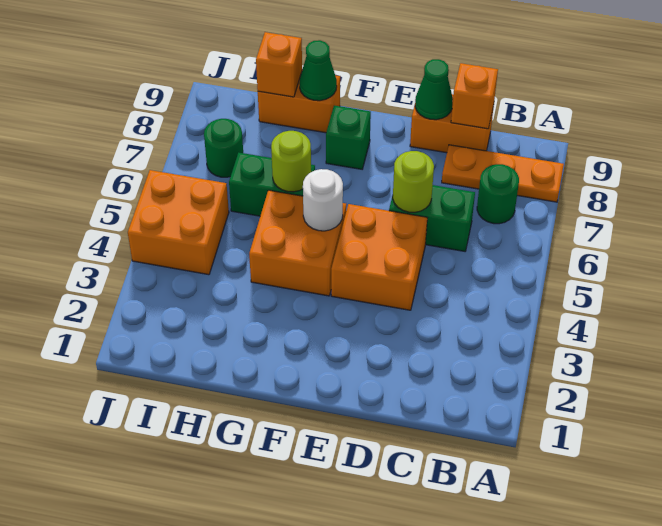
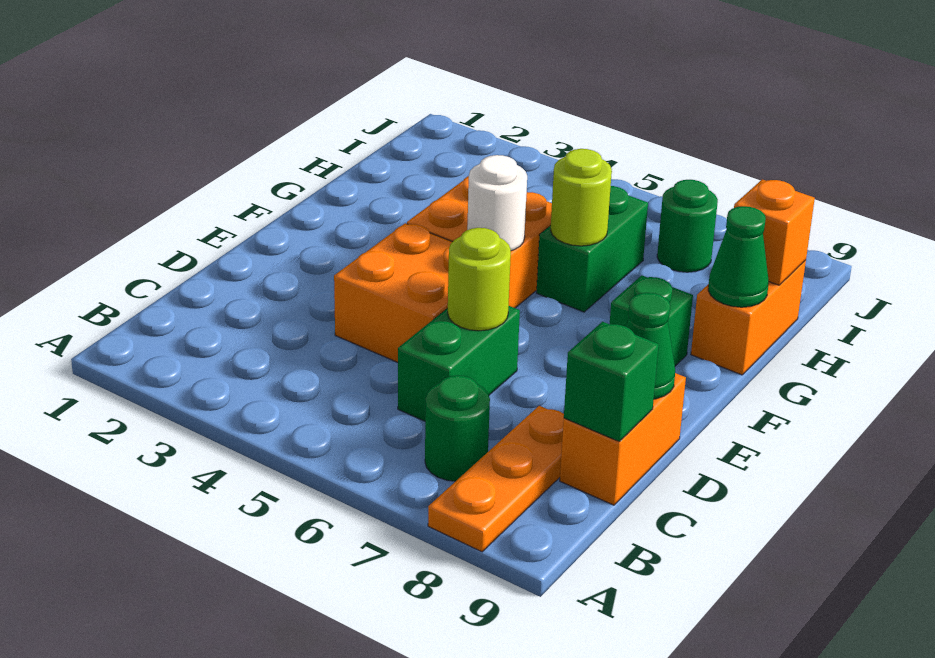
orange 1x1 brick [451,63,498,129] -> green 1x1 brick [564,322,659,441]
orange 2x2 brick [128,170,229,275] -> none

